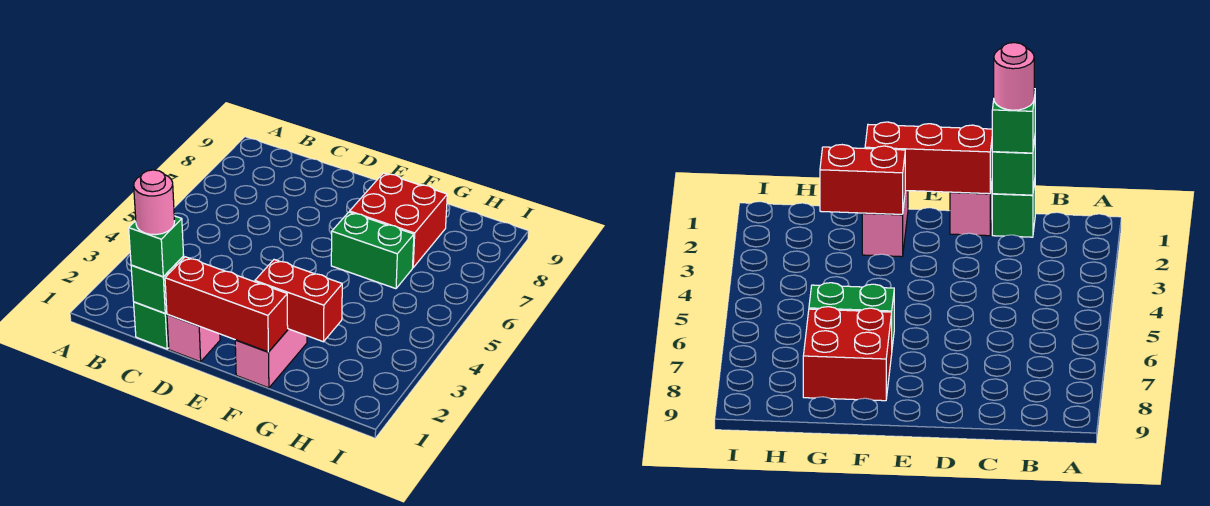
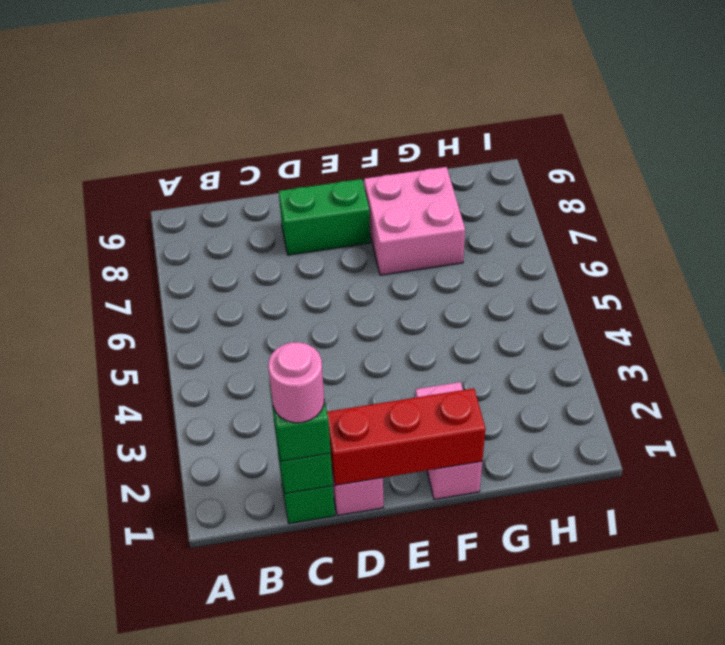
red 1x2 brick [255,260,342,342] -> none
green 1x2 brick [331,212,414,289] -> green 1x2 brick moved to [279,179,370,255]
red 2x2 brick [350,173,447,268] -> pink 2x2 brick [364,167,465,275]

